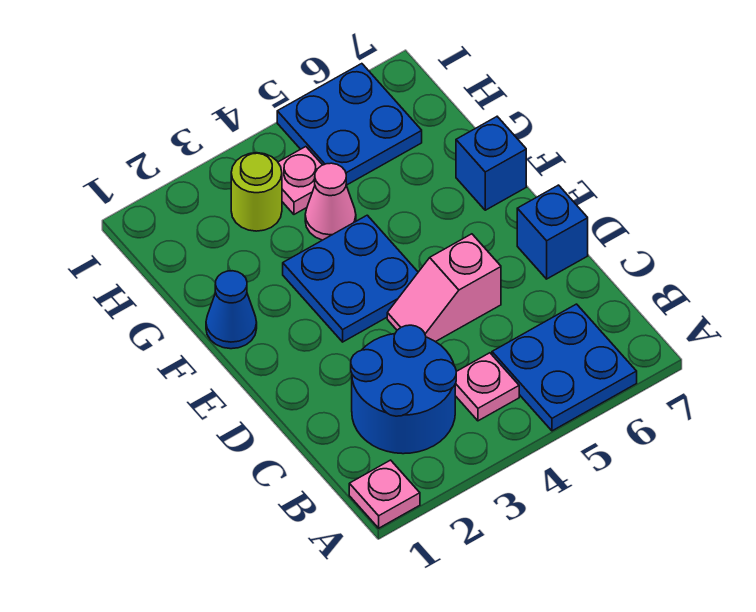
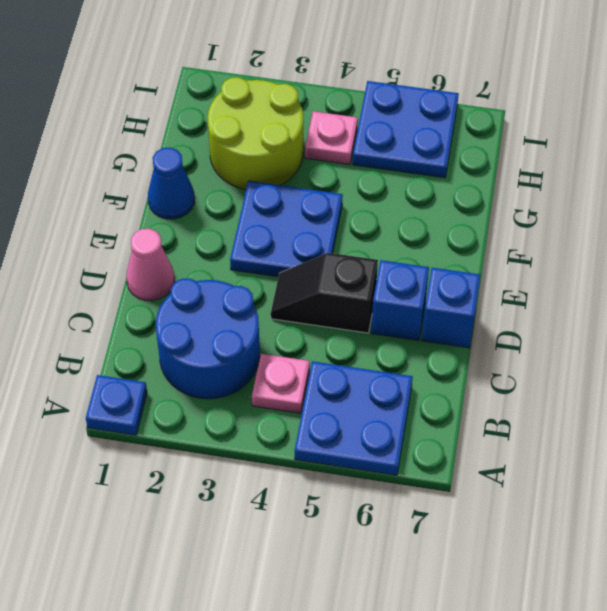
pink 1x1 plate [349,460,420,528] -> blue 1x1 plate [86,375,147,435]
pink 1x2 slope [387,234,501,342] -> black 1x2 slope [271,253,378,333]
blue 1x1 brick [456,117,526,210] -> blue 1x1 brick moved to [371,260,429,340]
pink 1x1 cone [305,163,356,240] -> pink 1x1 cone moved to [126,229,175,301]
lime 1x1 round brick [231,153,282,231] -> lime 2x2 round brick [208,77,303,189]

